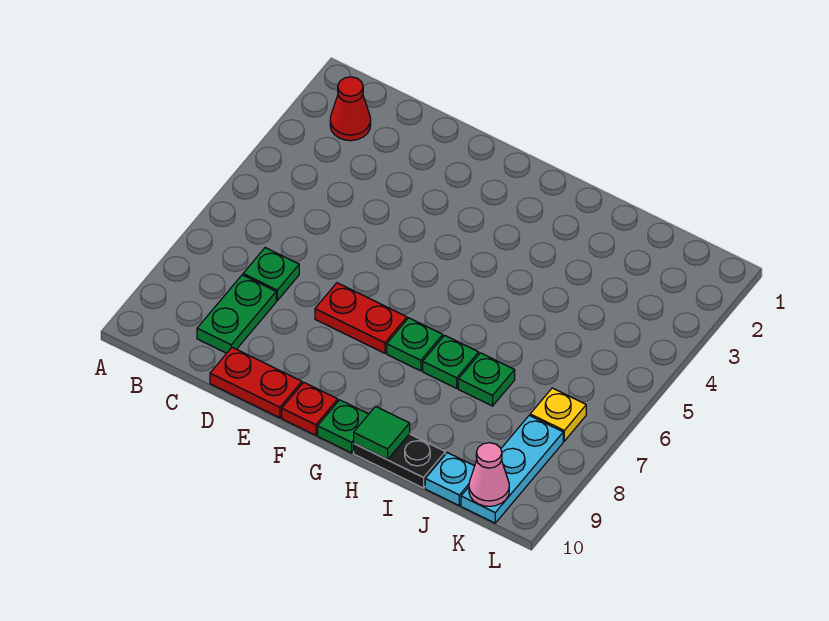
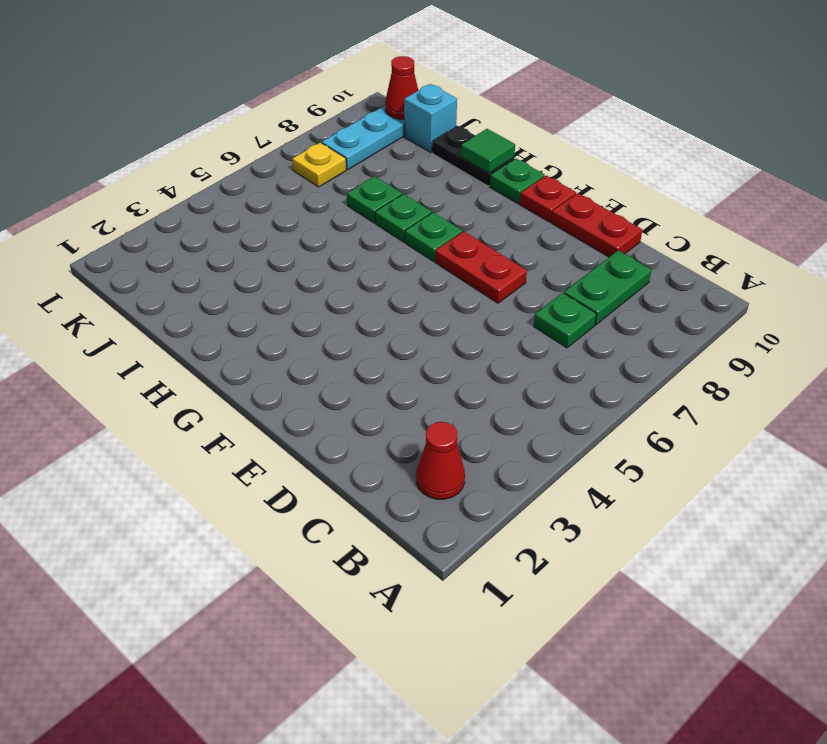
cyan 1x1 plate [425,453,475,505] -> cyan 1x1 brick [404,84,457,152]
pink 1x1 cone [469,443,509,506] -> red 1x1 cone [385,56,418,119]

